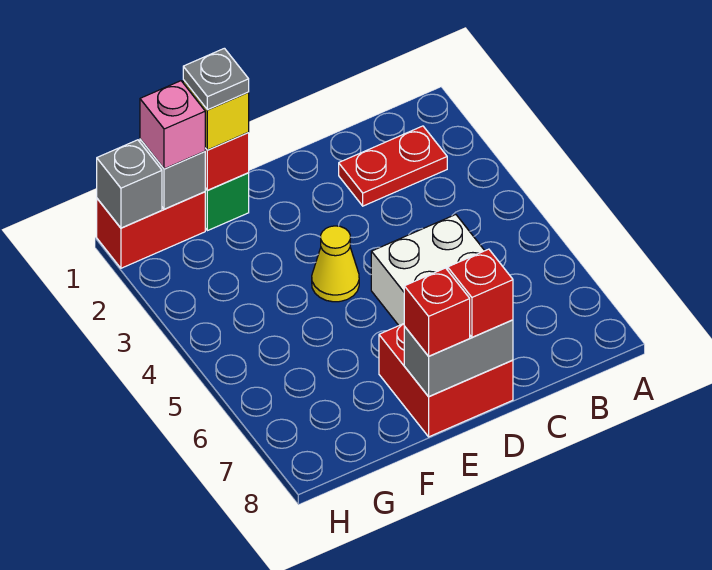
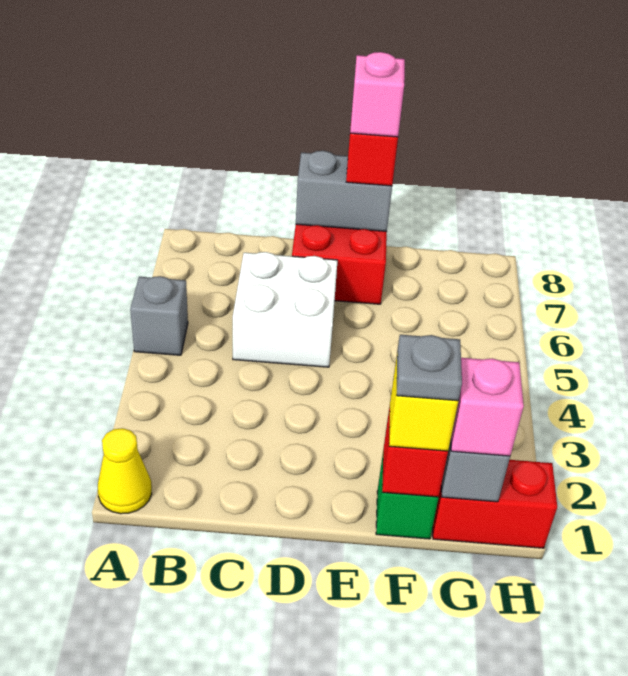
red 1x2 plate [339,126,447,206] -> none
red 1x1 brick [448,249,513,337] -> none
yellow 1x1 cone [312,226,359,302] -> yellow 1x1 cone moved to [98,428,152,514]
none -> pink 1x1 brick [350,52,405,137]
grey 1x1 brick [97,140,162,228] -> grey 1x1 brick moved to [130,276,188,355]

